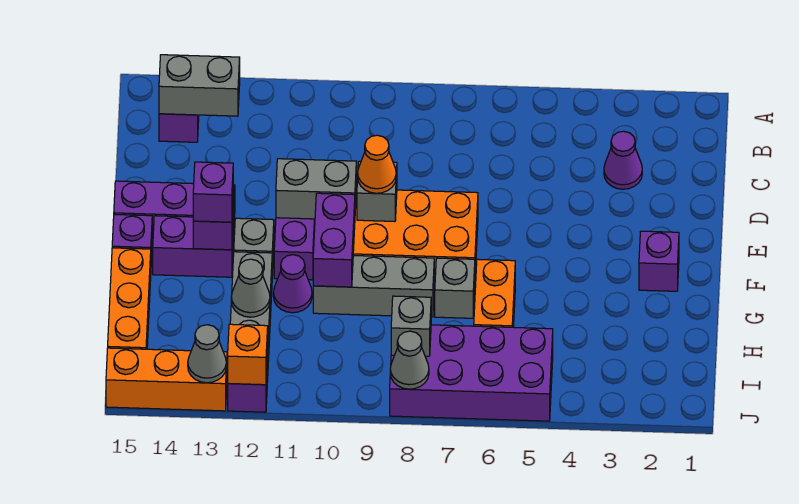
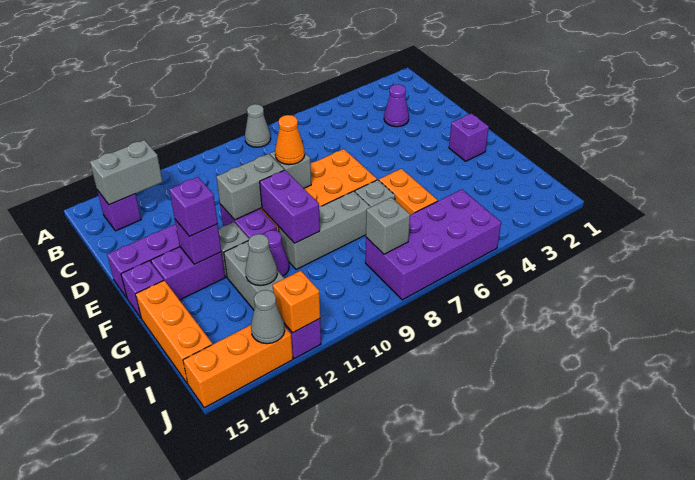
grey 1x1 cone [390,331,429,389] -> grey 1x1 cone moved to [245,104,271,147]

